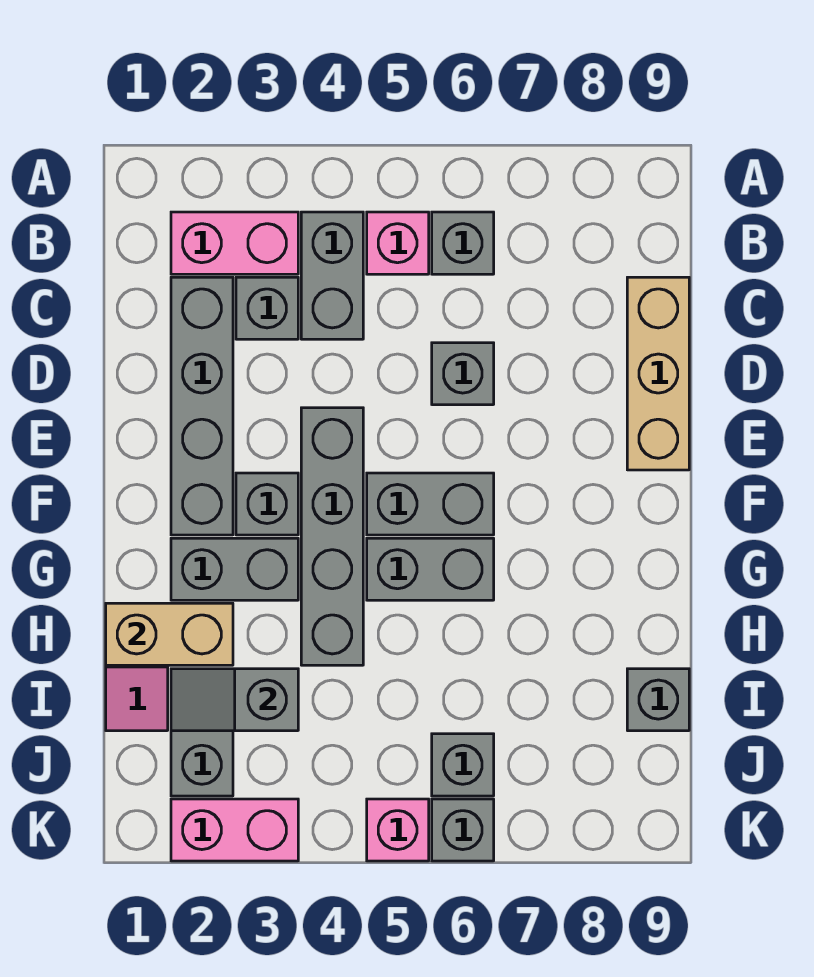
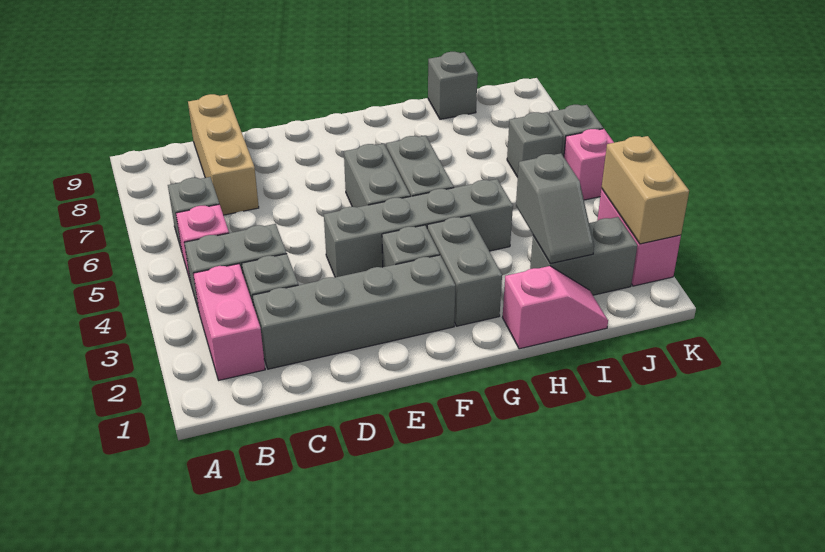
tan 1x3 brick [627,277,689,470] -> tan 1x3 brick turned to [188,94,259,215]
grey 1x1 brick [432,343,494,405] -> none
tan 1x2 brick [106,603,233,665] -> tan 1x2 brick moved to [602,136,689,244]

